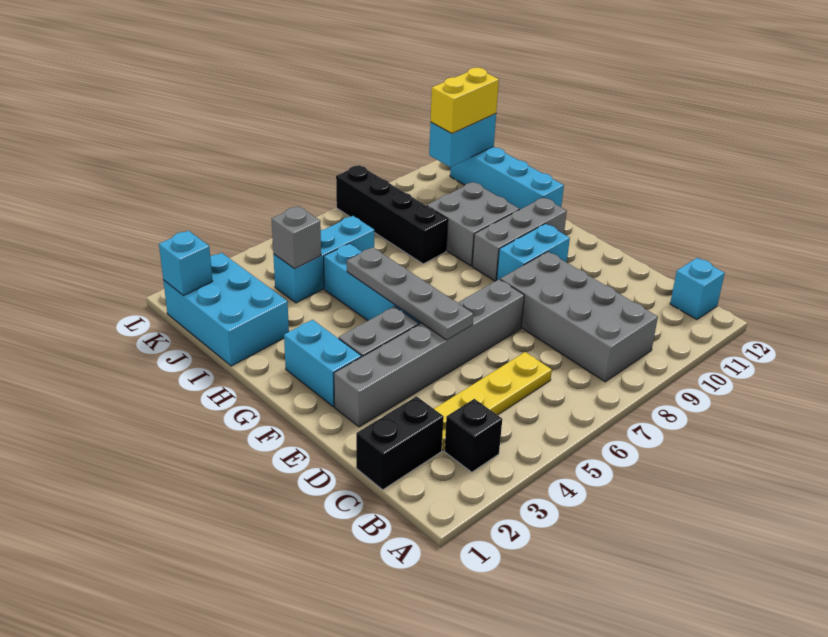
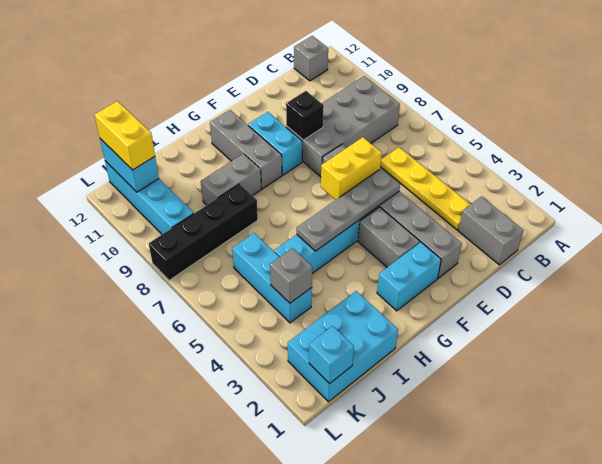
black 1x1 brick [444,399,502,472] -> black 1x1 brick moved to [286,91,324,140]
cyan 1x1 brick [670,258,725,319] -> grey 1x1 brick [294,36,328,81]
black 1x2 brick [356,396,444,490] -> grey 1x2 brick [458,197,524,265]
none -> yellow 1x2 brick [321,137,382,200]
grey 2x2 brick [427,182,519,266] -> grey 1x2 brick [201,154,261,205]
cyan 1x4 brick [450,147,564,210] -> cyan 1x4 brick turned to [105,161,194,234]

